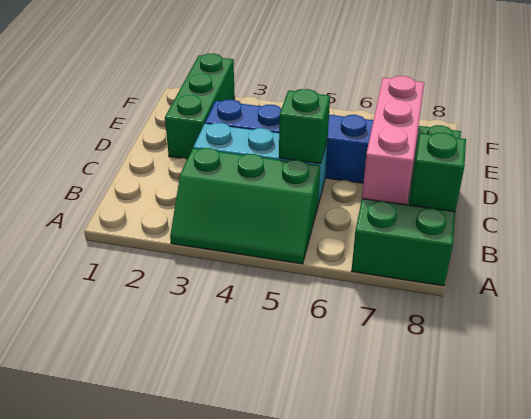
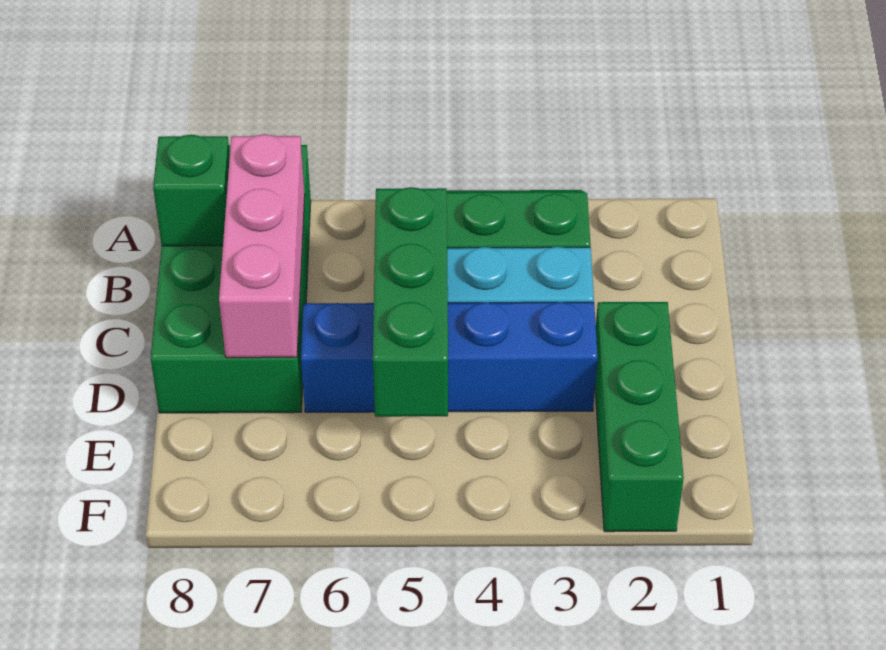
green 1x1 brick [279,89,330,164] -> green 1x3 brick [373,187,448,417]

